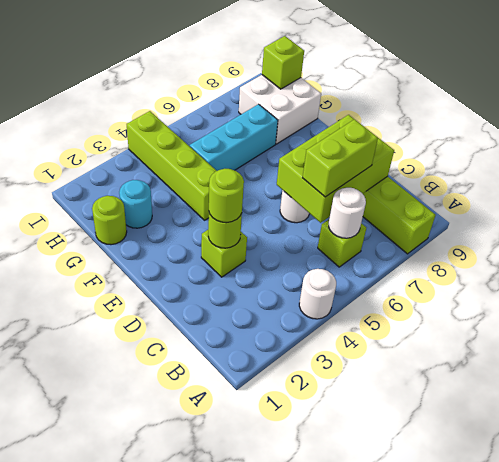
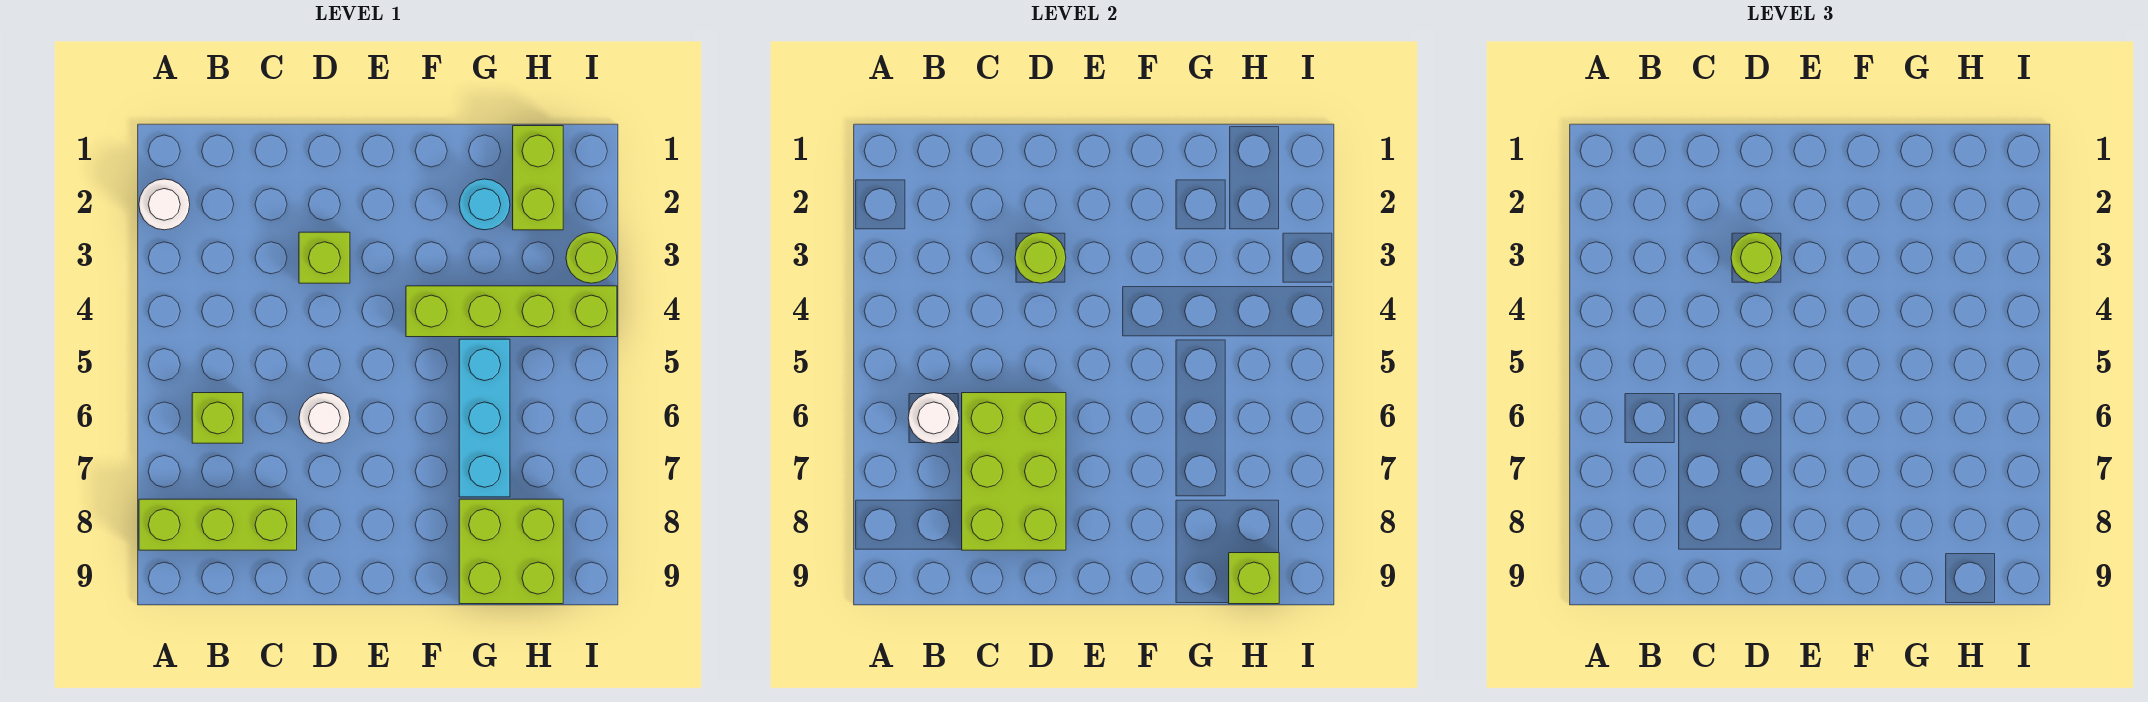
white 1x1 round brick [299,269,336,319] -> white 1x1 round brick moved to [139,179,190,230]
lime 1x2 brick [303,119,378,197] -> lime 1x2 brick moved to [513,126,563,230]
lime 1x1 round brick [92,196,127,245] -> lime 1x1 round brick moved to [566,233,617,283]
white 2x2 brick [239,75,321,144] -> lime 2x2 brick [459,499,563,604]

